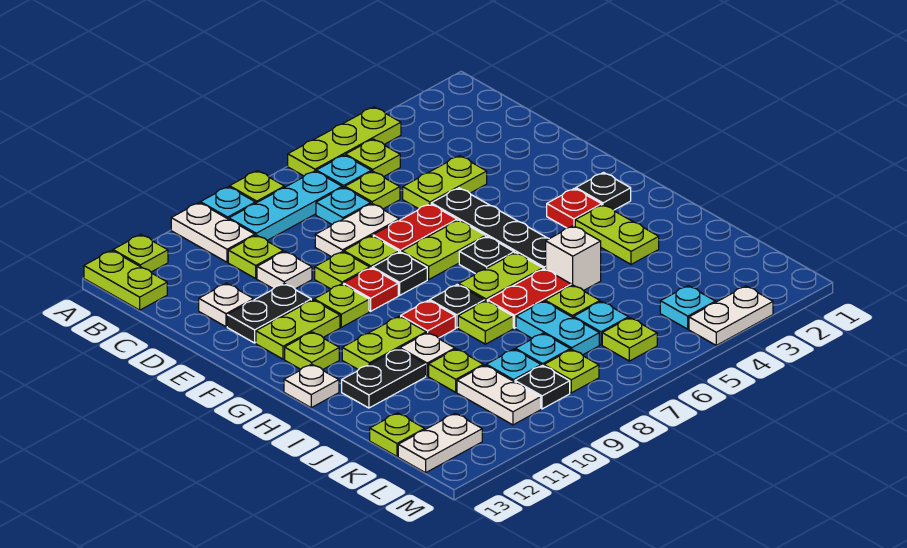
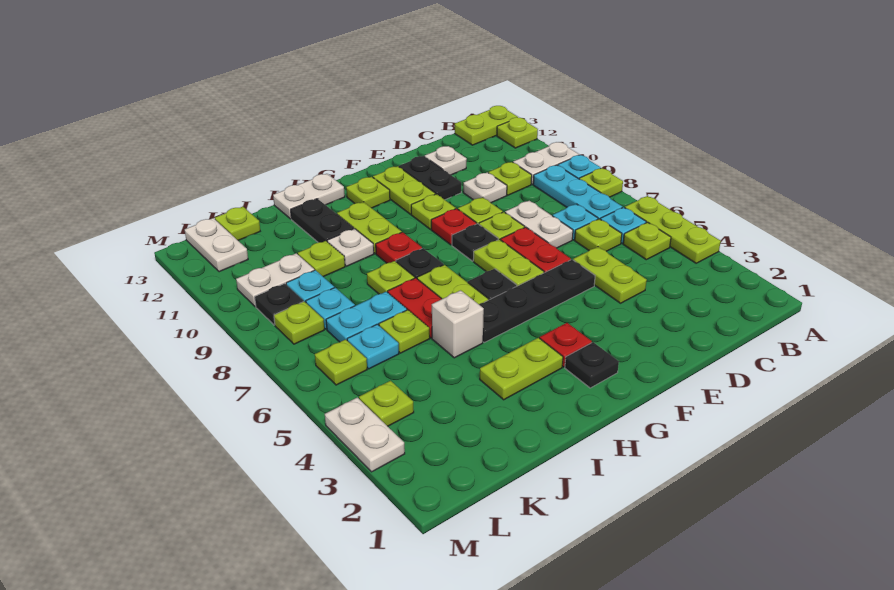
white 1x1 plate [284,364,339,408] -> white 1x2 plate [273,174,345,219]
cyan 1x1 plate [660,286,715,329] -> lime 1x1 plate [359,381,414,426]

